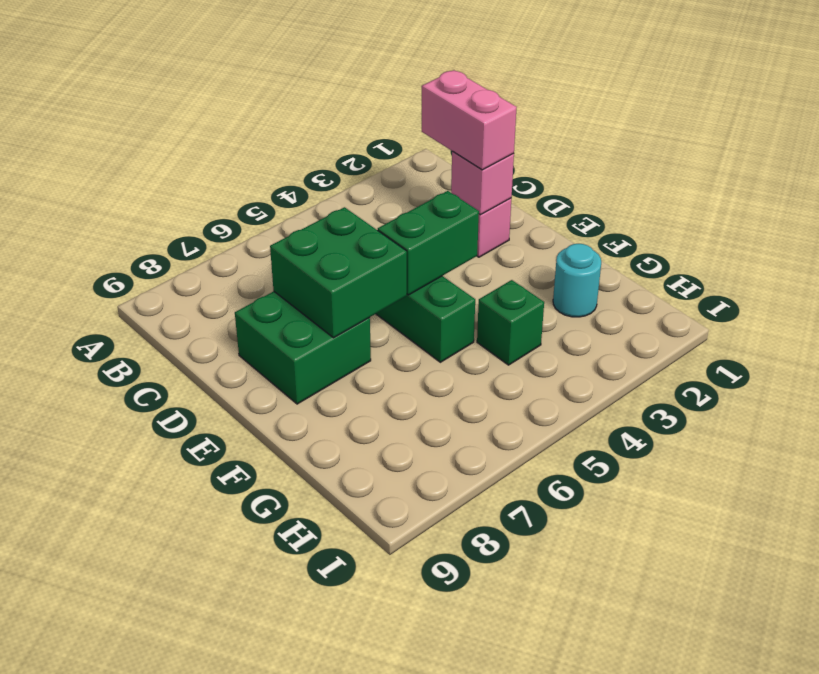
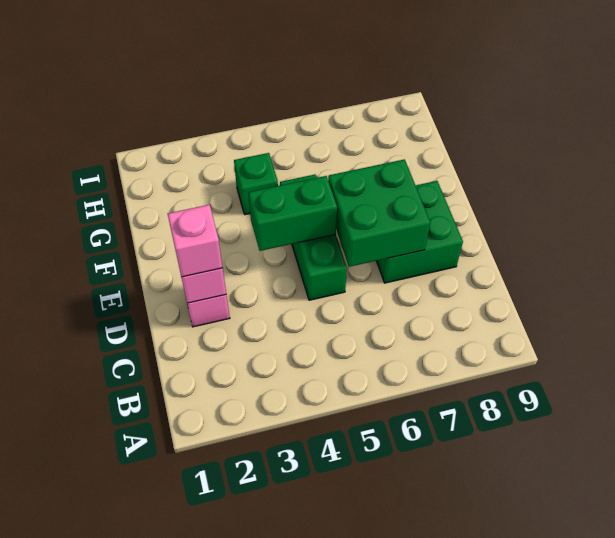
pink 1x2 brick [422,70,517,170] -> pink 1x1 brick [168,205,223,277]
cyan 1x1 round brick [553,244,601,317] -> none

